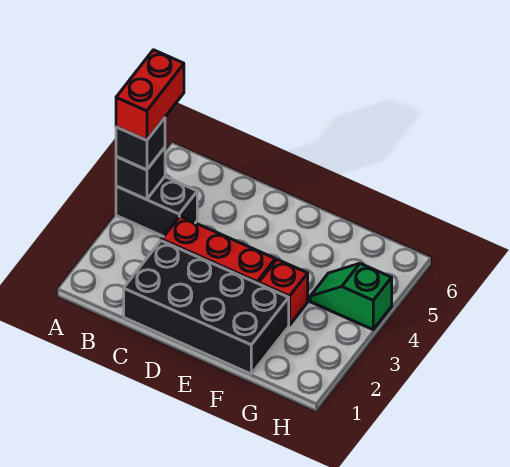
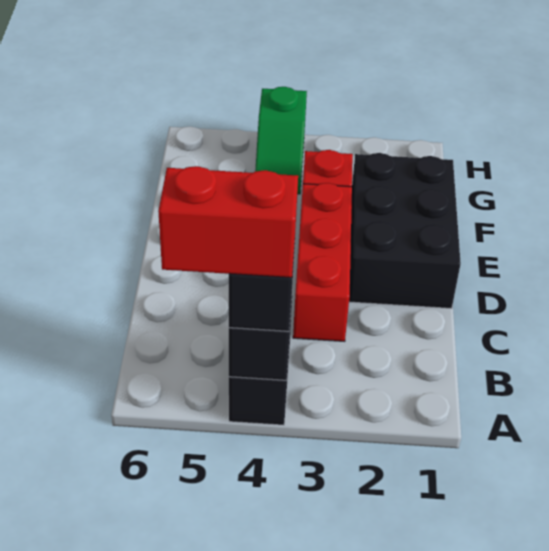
black 2x4 brick [124,241,289,374] -> black 2x3 brick [349,153,461,309]

